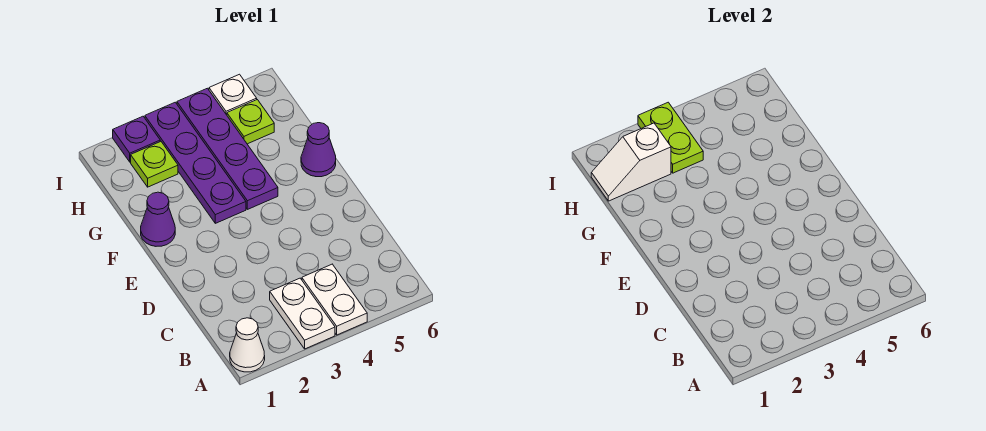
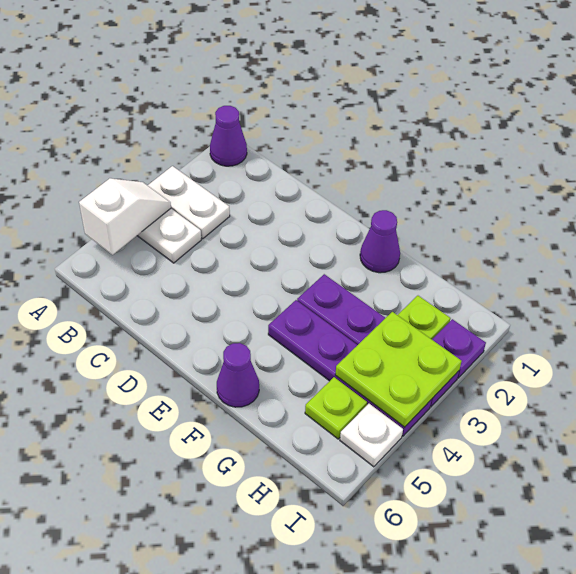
white 1x1 cone [230,318,265,372] -> purple 1x1 cone [210,106,247,166]
white 1x2 slope [591,123,671,201] -> white 1x2 slope moved to [79,178,171,255]
lime 1x2 plate [638,102,703,173] -> lime 2x2 plate [335,312,462,427]

